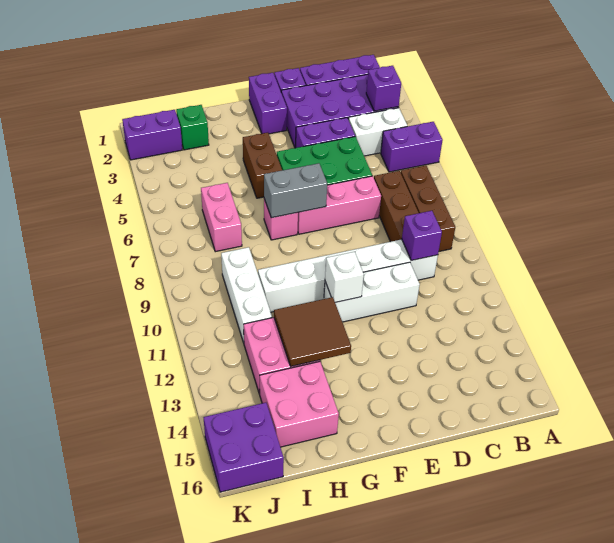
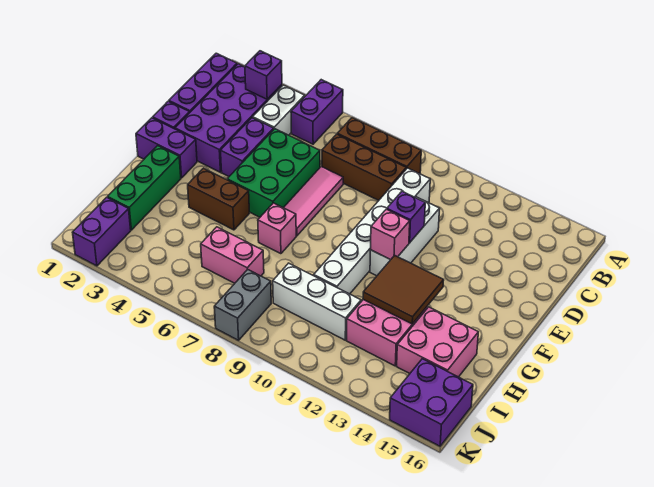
purple 1x1 brick [402,211,442,261] -> purple 1x1 brick moved to [387,191,425,243]
pink 1x3 brick [298,176,381,234] -> pink 1x3 tile [284,167,343,236]
grey 1x2 brick [264,163,327,218] -> grey 1x2 brick moved to [214,270,271,340]
white 1x1 brick [325,252,364,302] -> pink 1x1 brick [371,209,410,260]
green 1x1 brick [176,105,209,150] -> green 1x3 brick [108,146,181,230]

